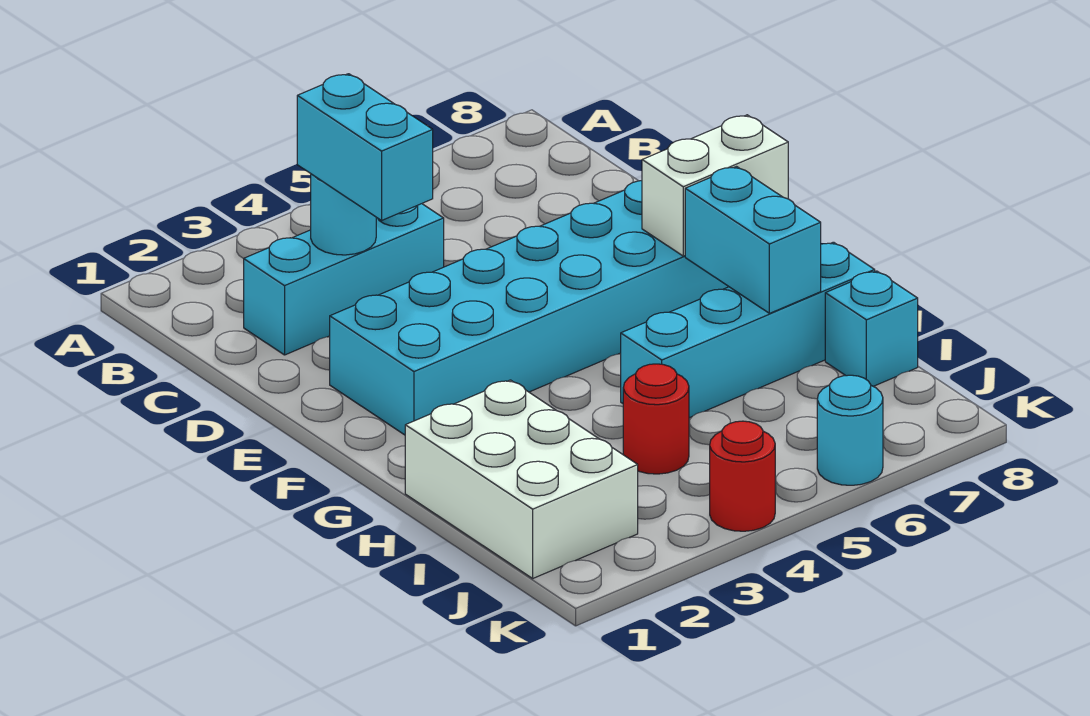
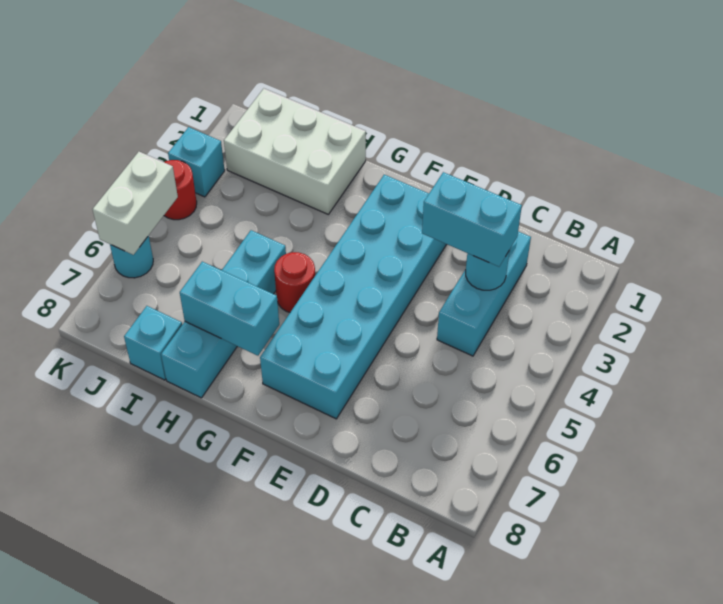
white 1x2 brick [642,115,788,256] -> white 1x2 brick moved to [93,152,178,255]
red 1x1 round brick [623,364,689,474] -> red 1x1 round brick moved to [274,252,315,312]
none -> cyan 1x1 brick [168,127,225,197]

